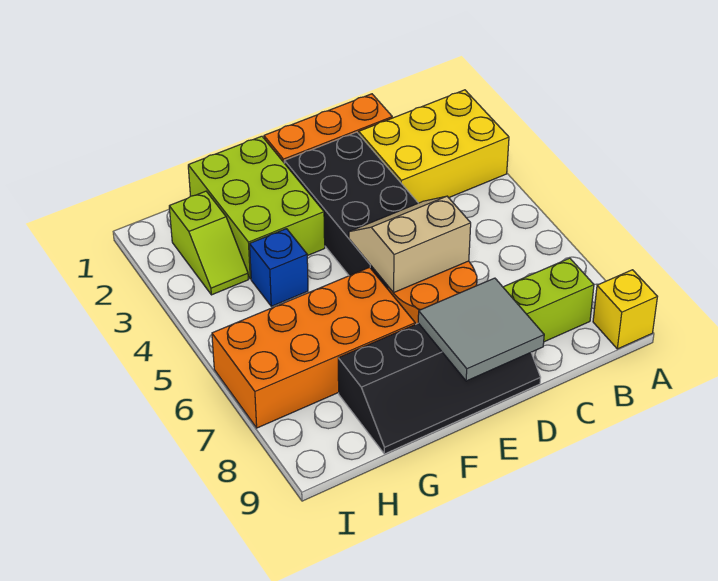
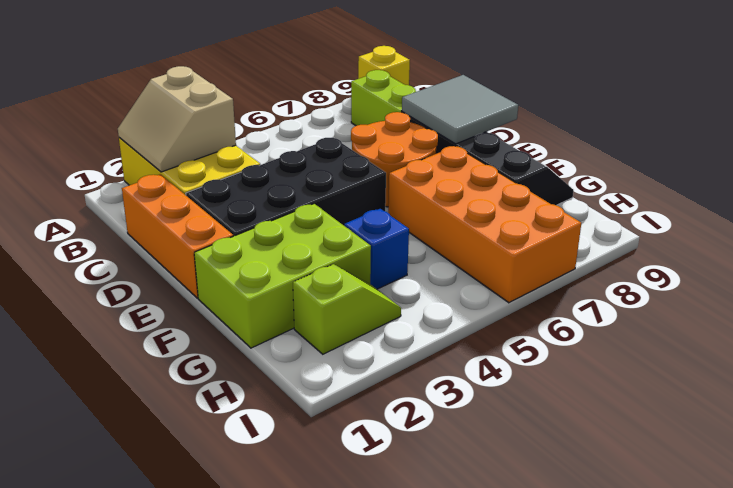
tan 2x2 slope [349,196,471,293] -> tan 2x2 slope moved to [118,66,236,172]

